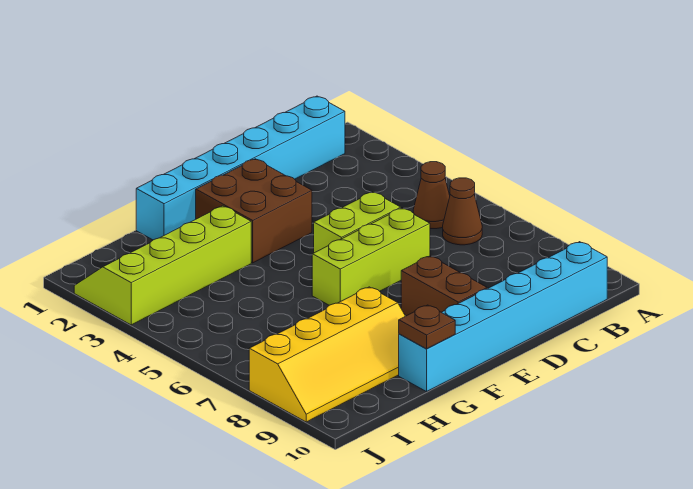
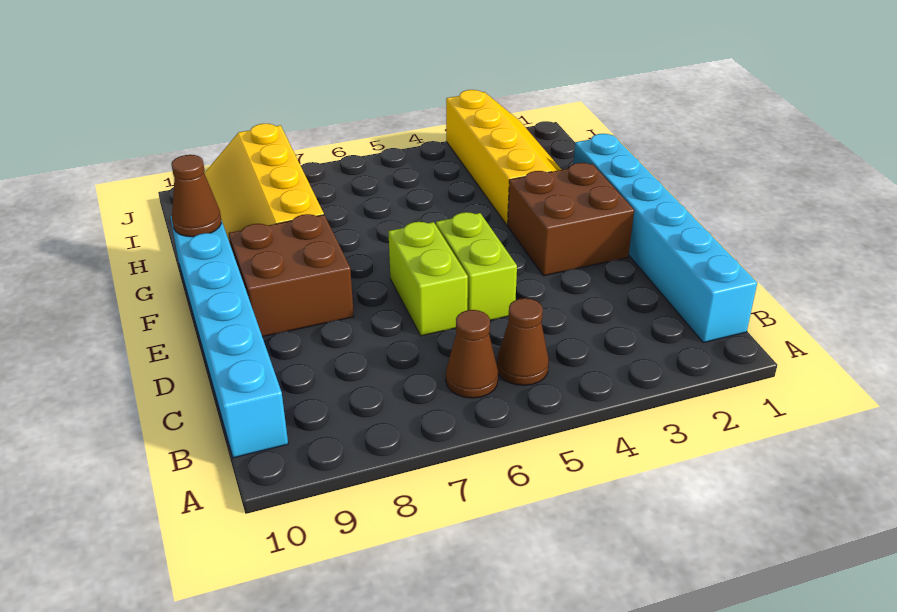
lime 1x3 brick [312,208,430,305] -> lime 1x2 brick [388,222,468,336]
brown 1x2 brick [401,256,487,316] -> brown 2x2 brick [229,214,354,337]
lime 2x4 slope [74,206,251,325] -> yellow 2x4 slope [446,90,561,225]
brown 1x1 plate [399,305,455,349] -> brown 1x1 cone [171,155,221,237]

